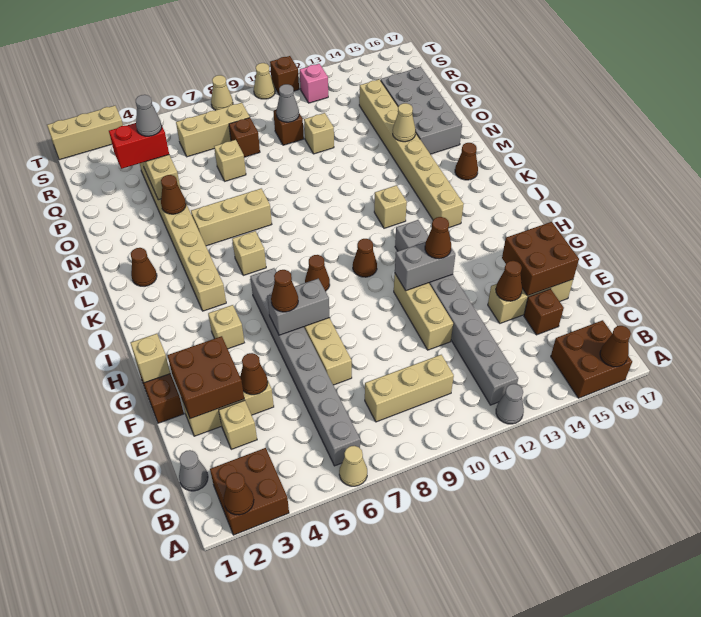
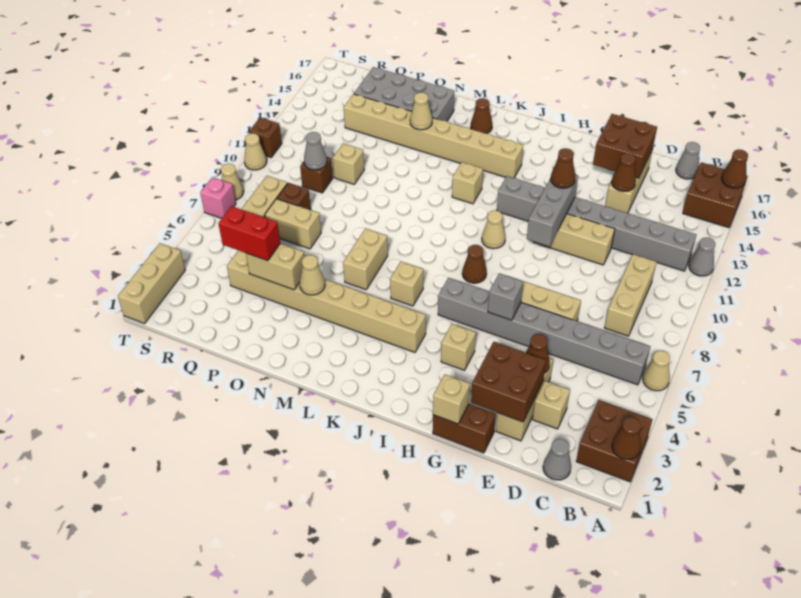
brown 1x1 brick [524,289,564,335] -> none
grey 1x2 brick [268,279,329,335] -> grey 1x1 brick [488,273,523,320]
brown 1x1 cone [271,270,298,312] -> none
grey 1x2 brick [395,242,455,291] -> grey 1x3 brick [527,175,578,246]
brown 1x1 cone [353,239,377,277] -> tan 1x1 cone [482,210,505,249]
brown 1x1 cone [131,248,157,286] -> none
tan 1x3 brick [191,189,272,246] -> tan 1x2 brick [343,228,388,290]
brown 1x1 cone [161,175,186,214] -> tan 1x1 cone [300,255,325,295]
red 1x2 brick [109,123,169,169] -> red 1x2 brick turned to [218,206,280,261]
grey 1x1 cone [136,95,162,136] -> grey 1x1 cone moved to [676,142,700,179]
tan 1x1 brick [214,140,246,181] -> tan 1x2 brick [265,199,321,249]
pink 1x1 brick [300,64,328,103] -> pink 1x1 brick moved to [200,177,236,218]

